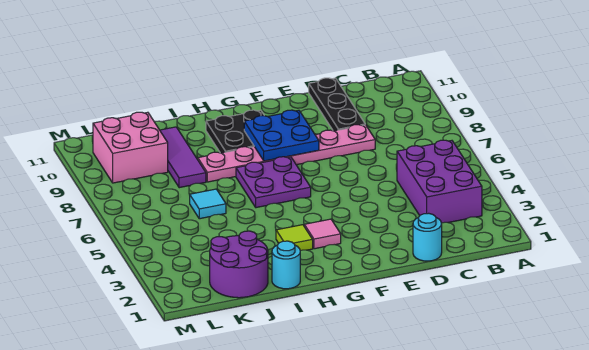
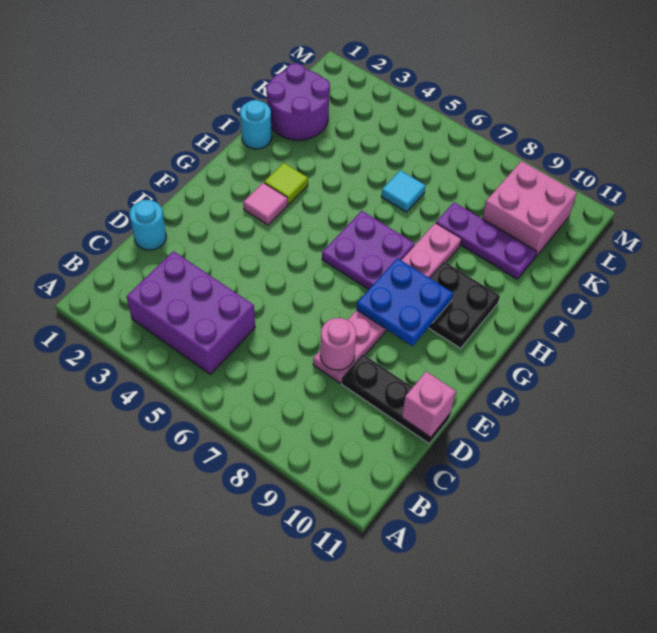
none -> pink 1x1 round brick [320,318,356,370]
none -> pink 1x1 brick [402,372,456,437]
purple 1x3 tile [160,127,206,188] -> purple 1x3 plate [436,202,537,279]

